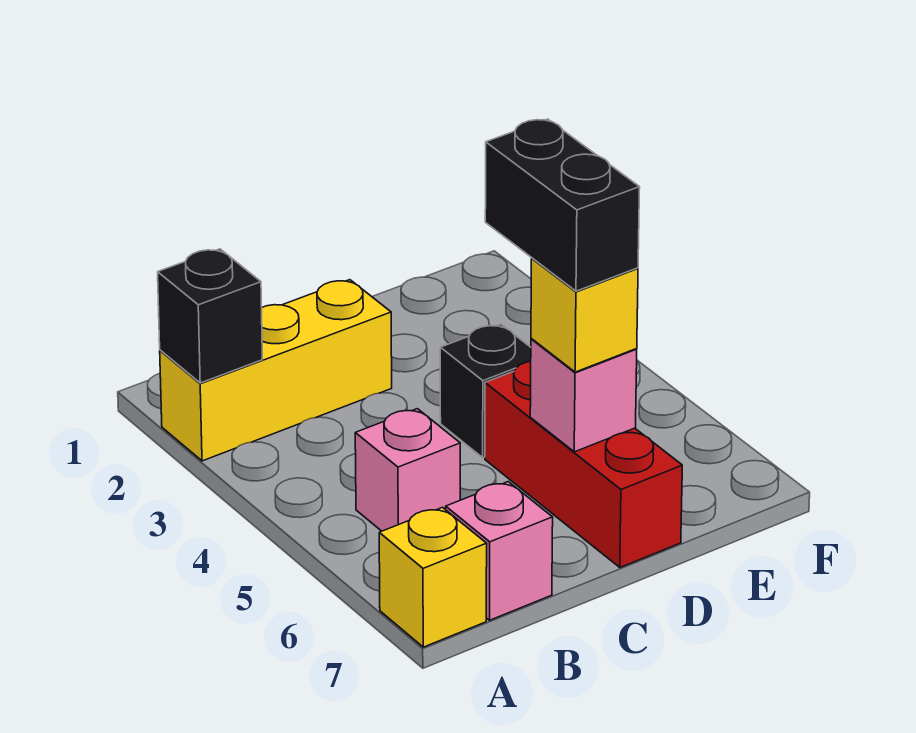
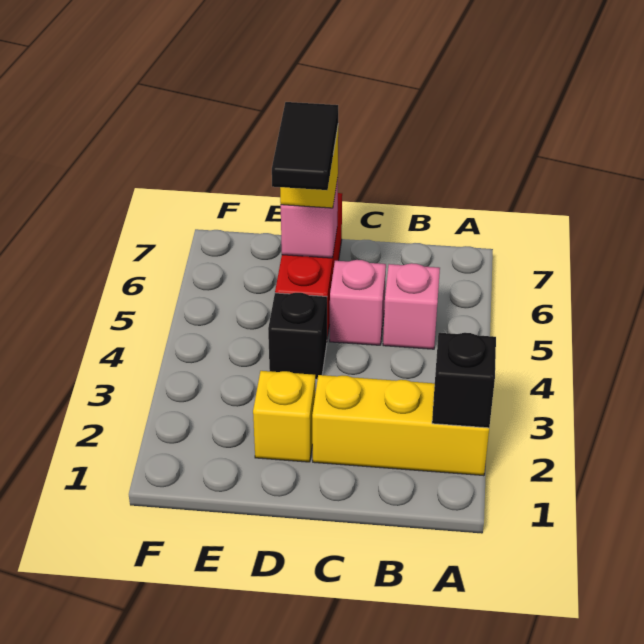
yellow 1x1 brick [379,508,487,647] -> yellow 1x1 brick moved to [253,371,315,462]
pink 1x1 brick [446,482,553,620] -> pink 1x1 brick moved to [330,260,386,345]
black 1x2 brick [485,119,640,291] -> black 1x2 tile [272,102,338,190]

